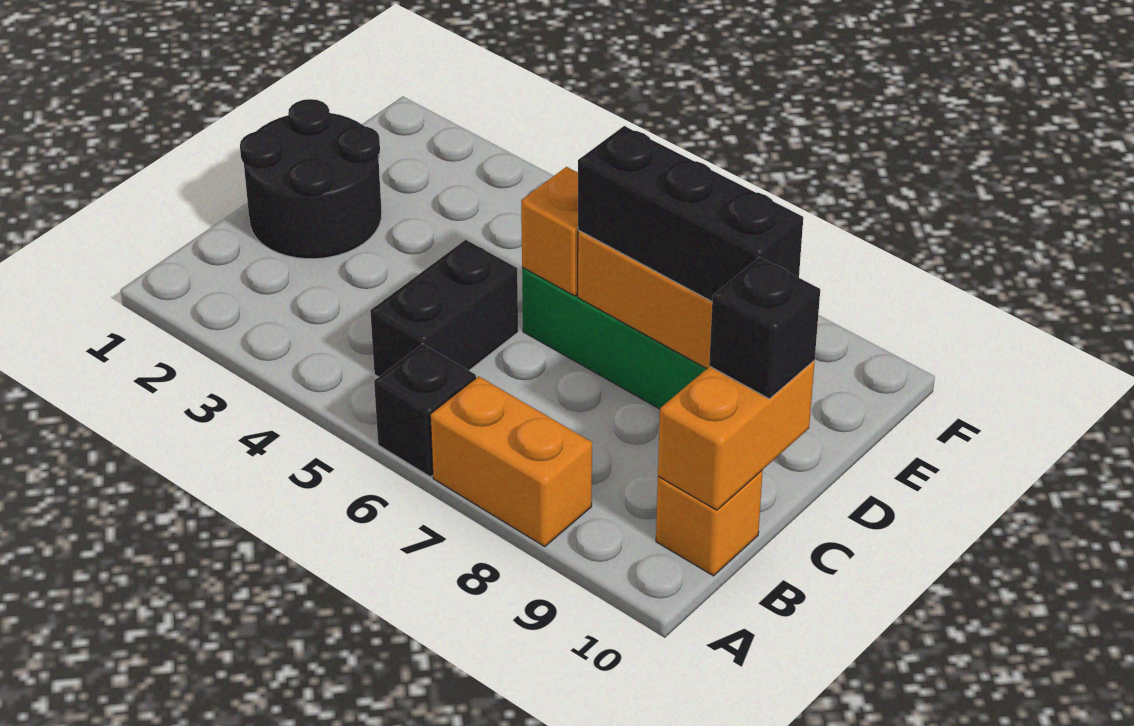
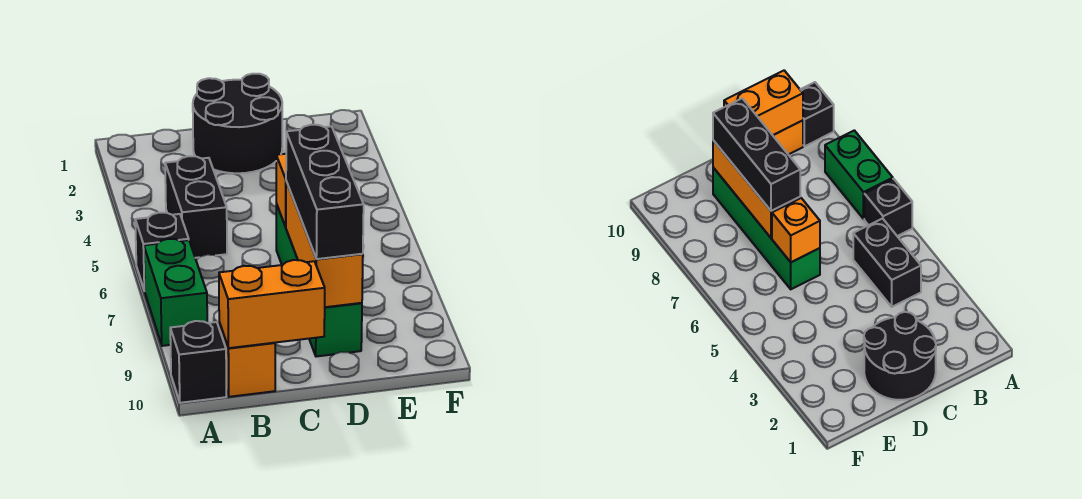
orange 1x2 brick [430,376,592,546] -> green 1x2 brick [144,239,207,346]
black 1x2 brick [370,240,518,377] -> black 1x2 brick turned to [165,156,227,258]
black 1x1 brick [709,257,820,399] -> black 1x1 brick moved to [170,321,226,403]

